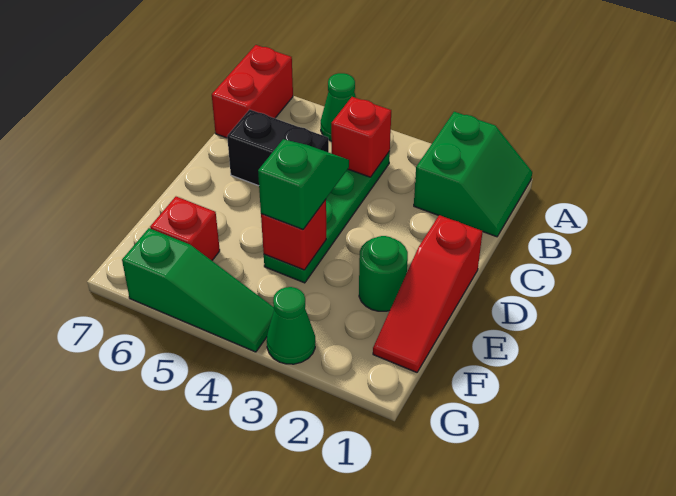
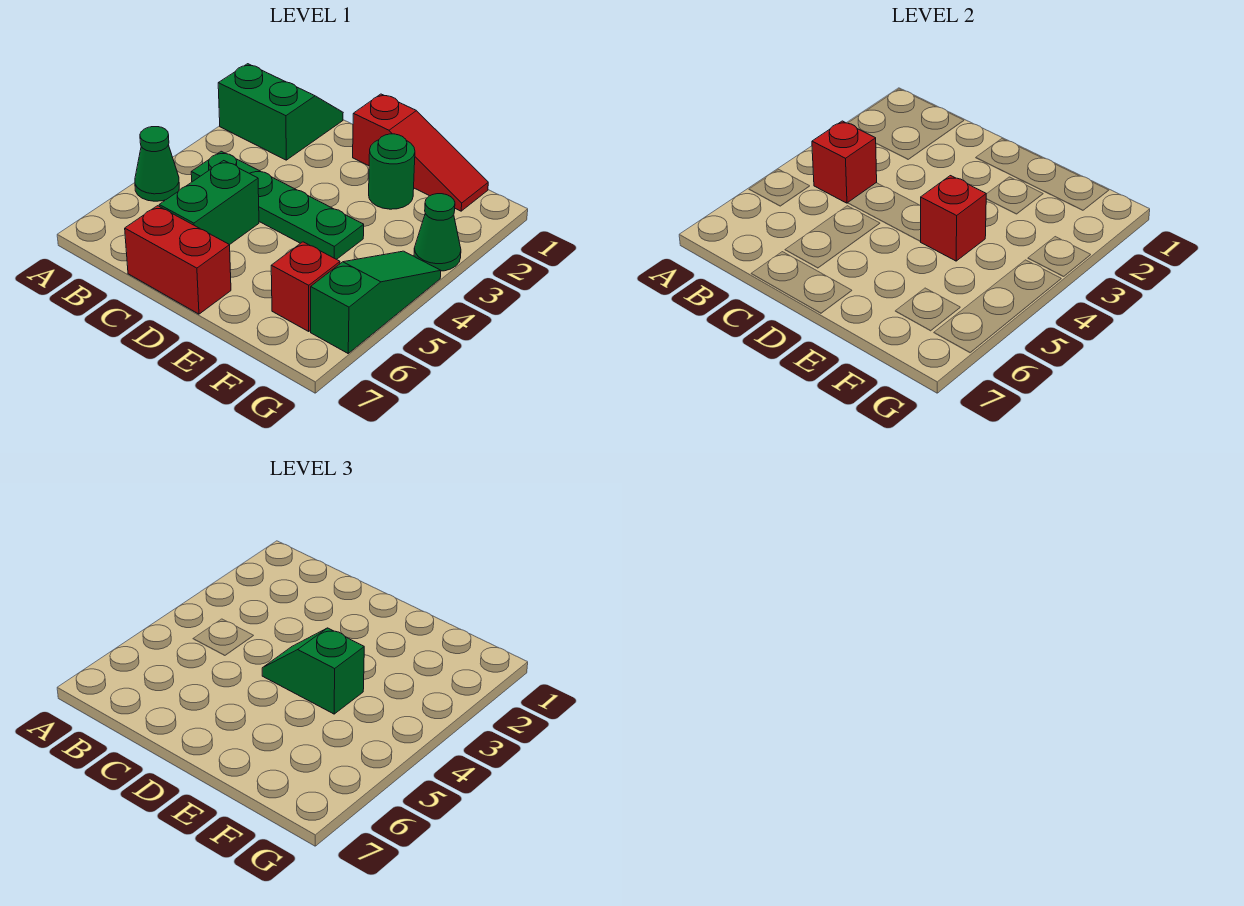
red 1x2 brick [212,45,293,138] -> red 1x2 brick moved to [125,206,231,314]
black 1x2 brick [227,109,329,186] -> green 1x2 brick [159,161,259,245]

